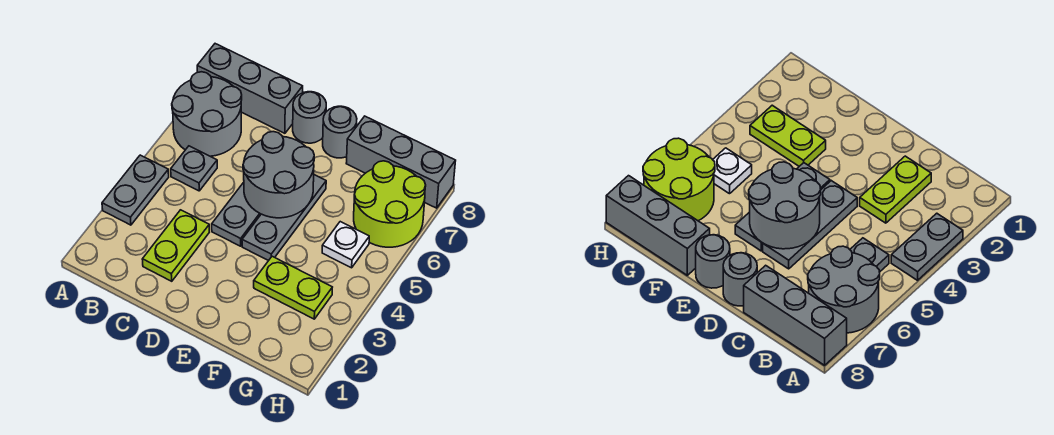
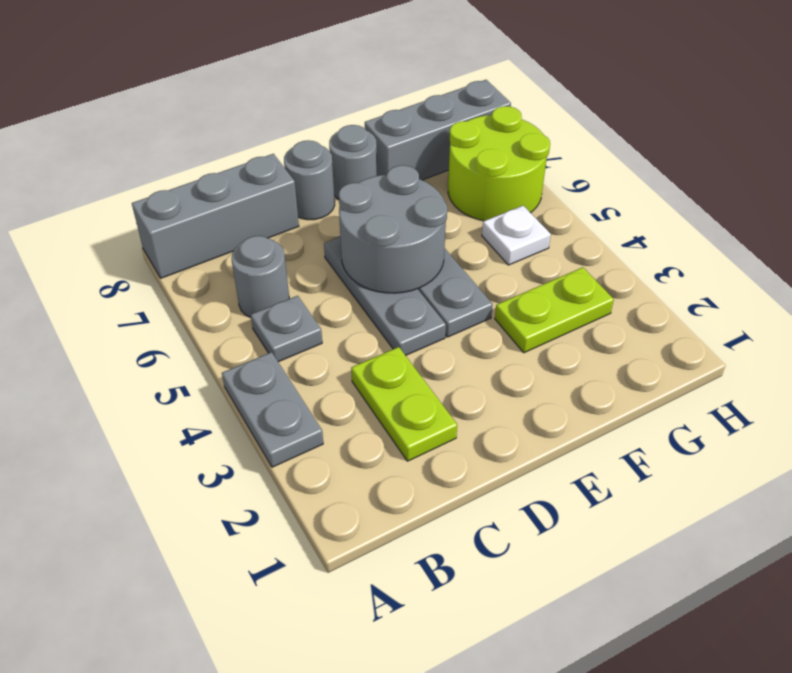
grey 2x2 round brick [172,72,242,156] -> grey 1x1 round brick [232,236,289,318]

